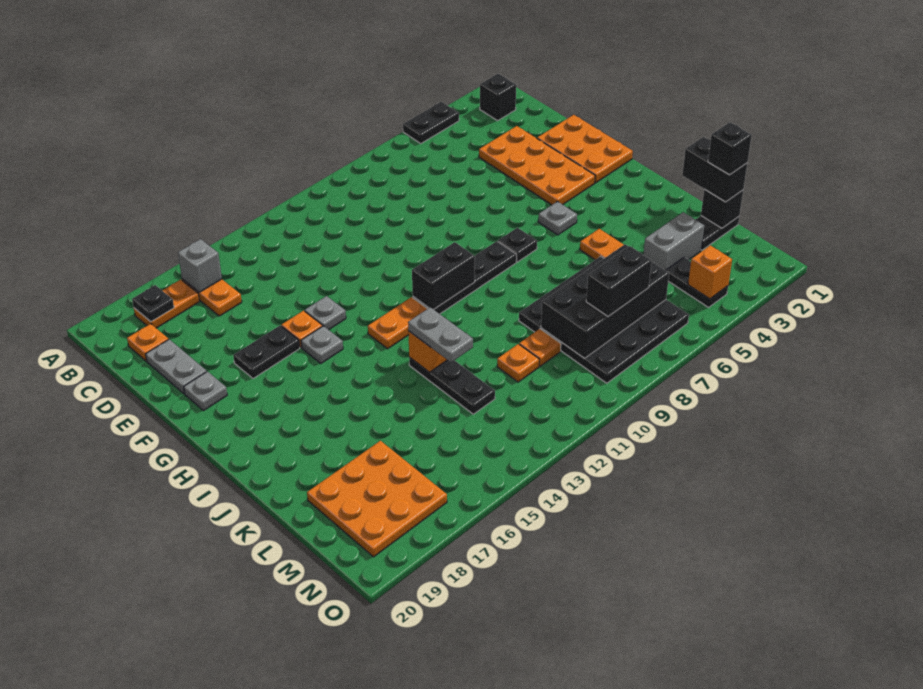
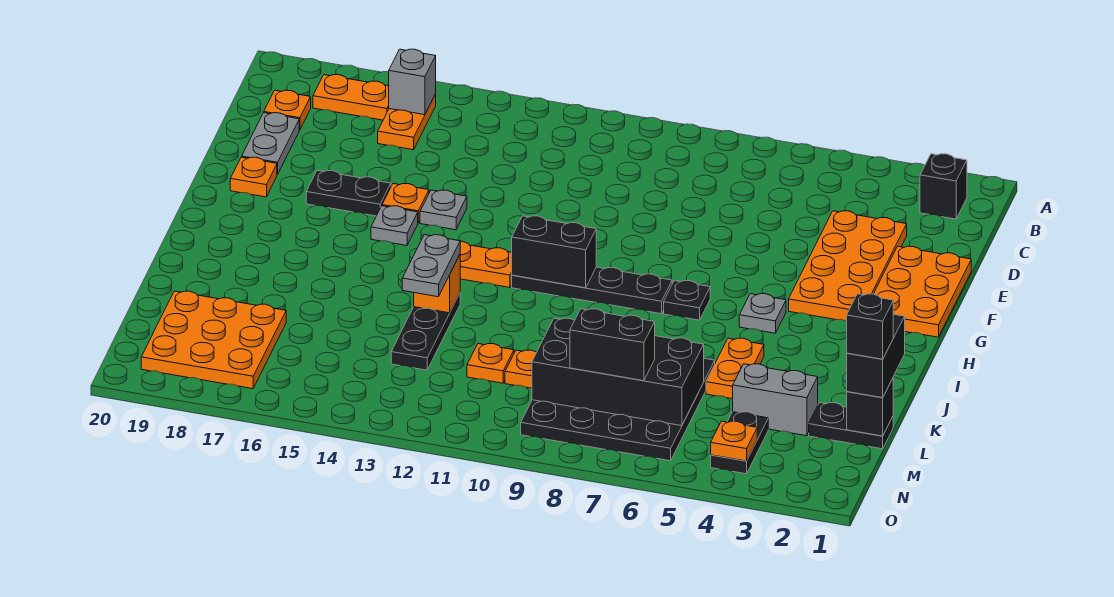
black 1x2 plate [403,102,459,143] -> none
black 1x1 plate [132,285,174,322] -> none
grey 1x1 plate [184,372,227,411] -> orange 1x1 plate [230,157,277,197]
orange 1x1 brick [688,245,732,299] -> orange 1x1 plate [711,421,757,461]

